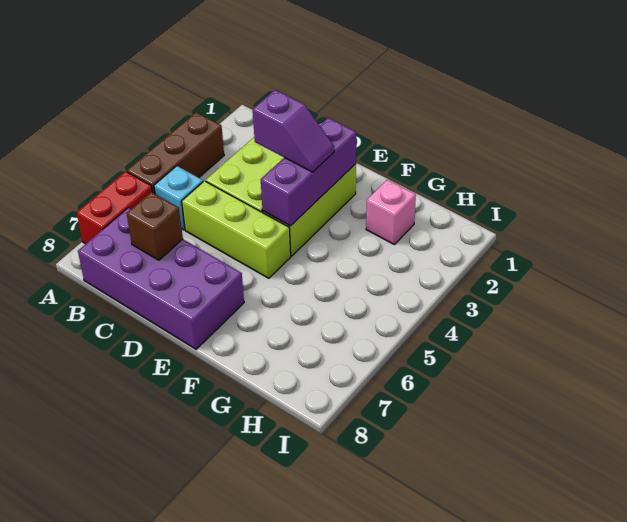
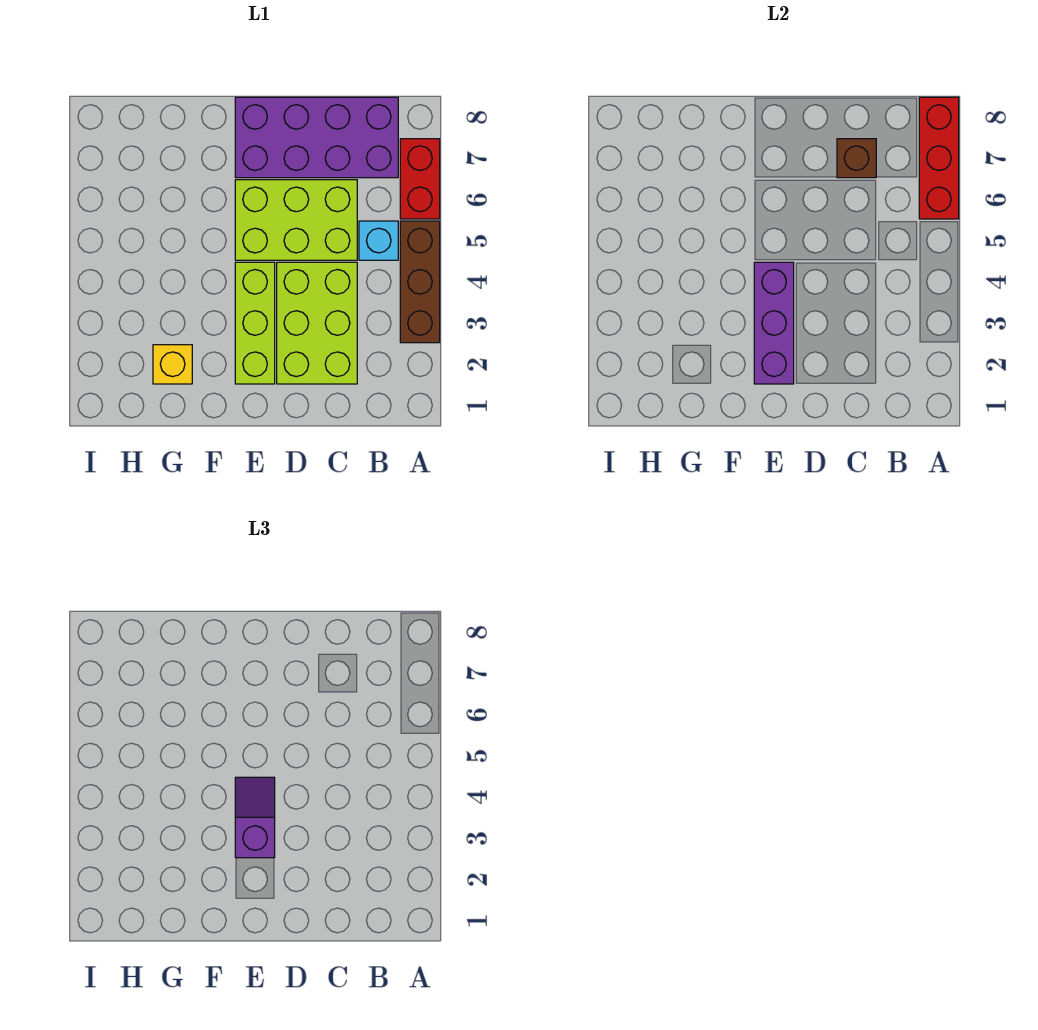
none -> red 1x3 brick [919,97,959,219]
lime 1x3 brick [182,181,291,278] -> lime 2x3 brick [235,180,357,260]
purple 1x2 slope [253,90,334,172] -> purple 1x2 slope turned to [235,777,275,858]
pink 1x1 brick [366,180,416,244] -> yellow 1x1 brick [153,345,192,384]

